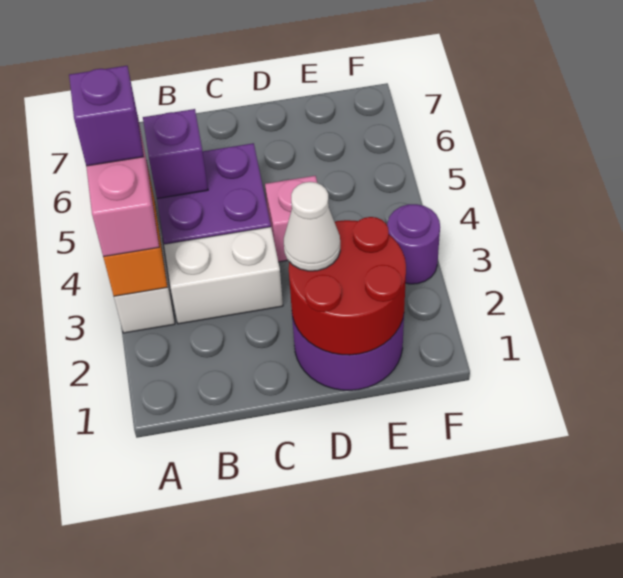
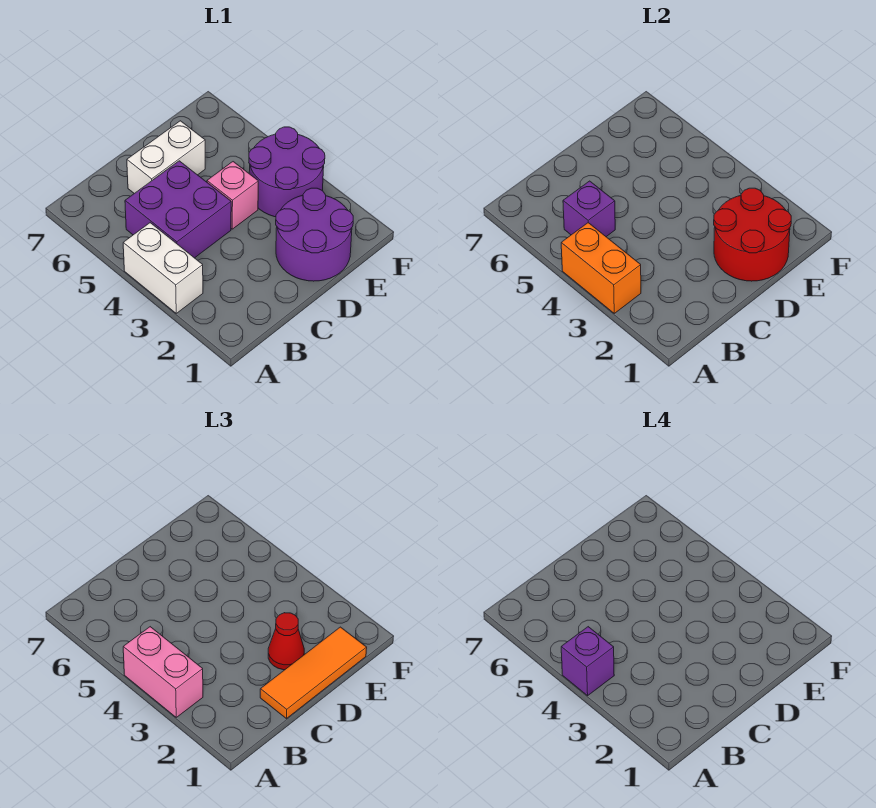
white 1x2 brick [164,227,283,324] -> white 1x2 brick moved to [127,121,205,193]
none -> orange 1x3 tile [260,627,367,719]
white 1x1 cone [284,182,340,271] -> red 1x1 cone [268,613,304,670]
purple 1x1 round brick [387,204,440,284] -> purple 2x2 round brick [249,127,325,217]

